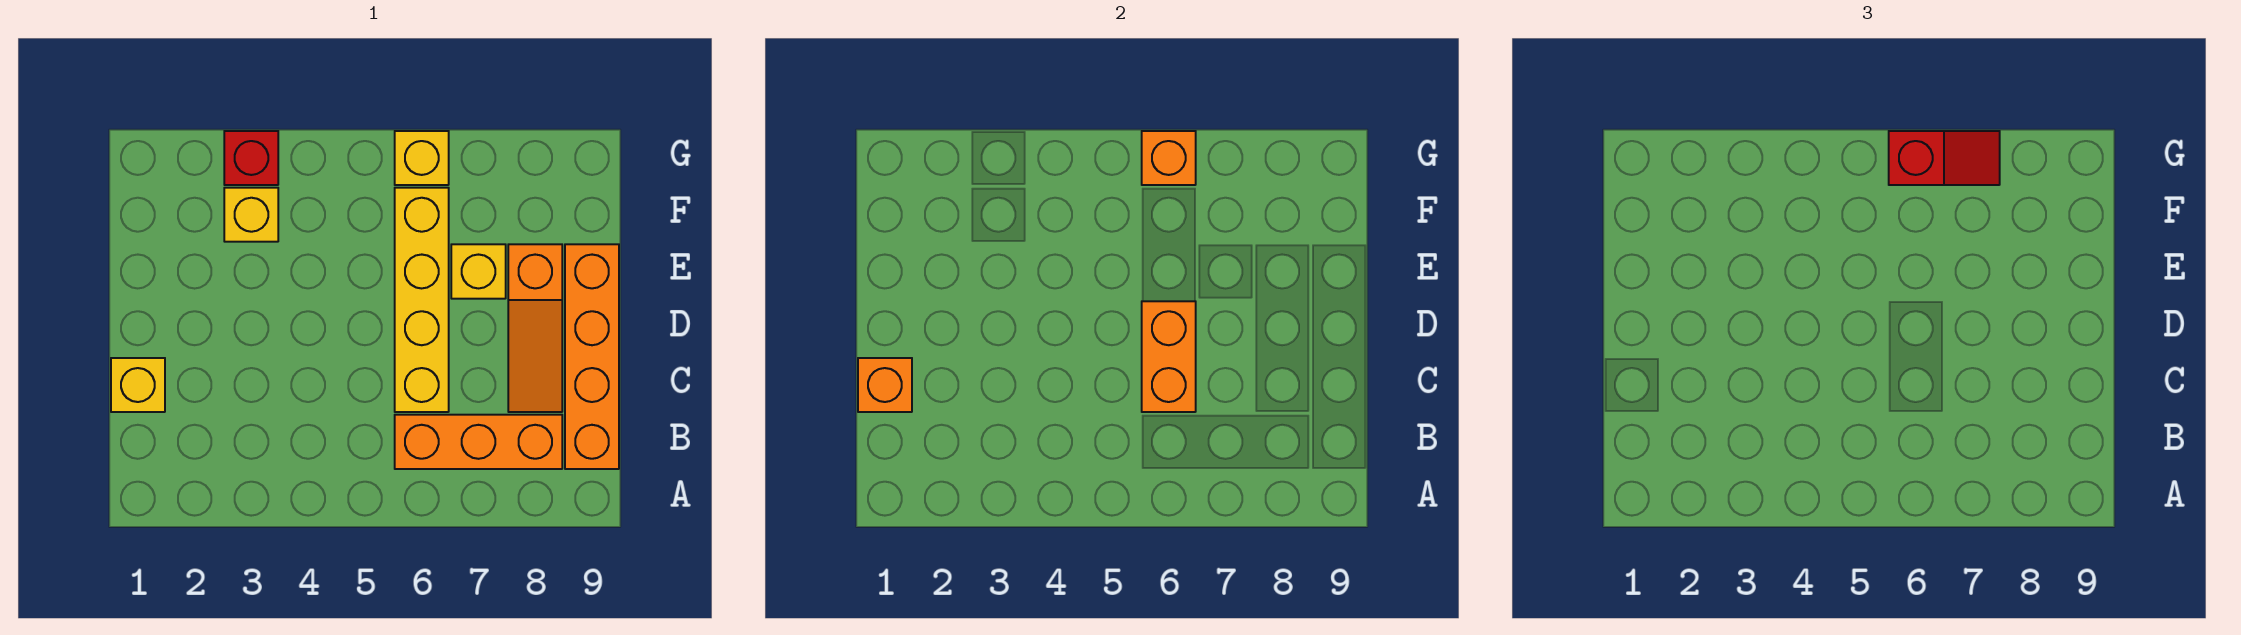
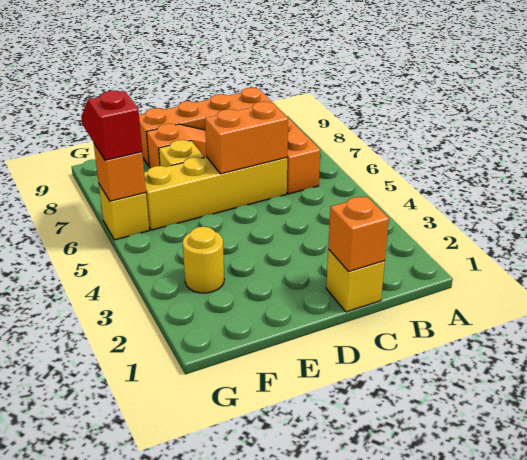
yellow 1x1 brick [224,188,278,242] -> yellow 1x1 round brick [183,227,224,293]
red 1x1 brick [224,131,278,185] -> none

